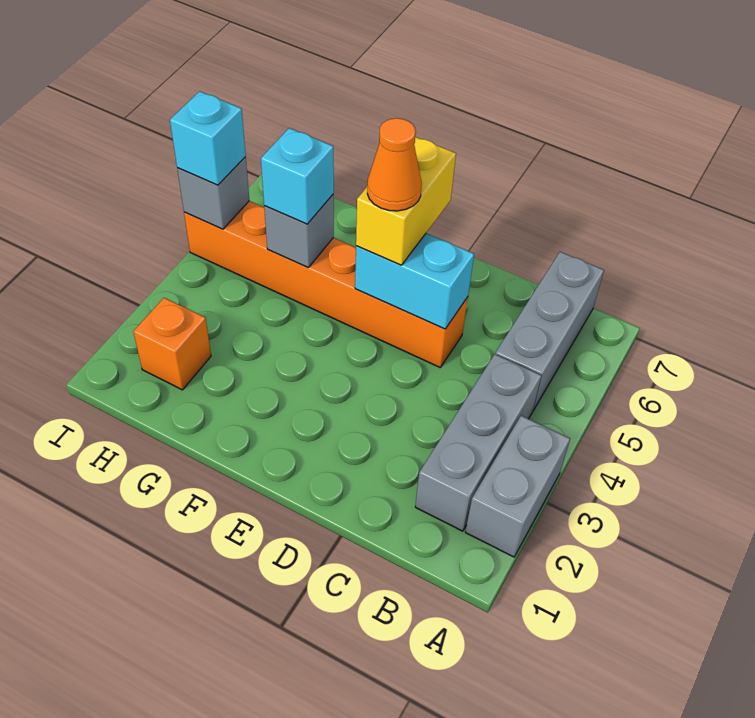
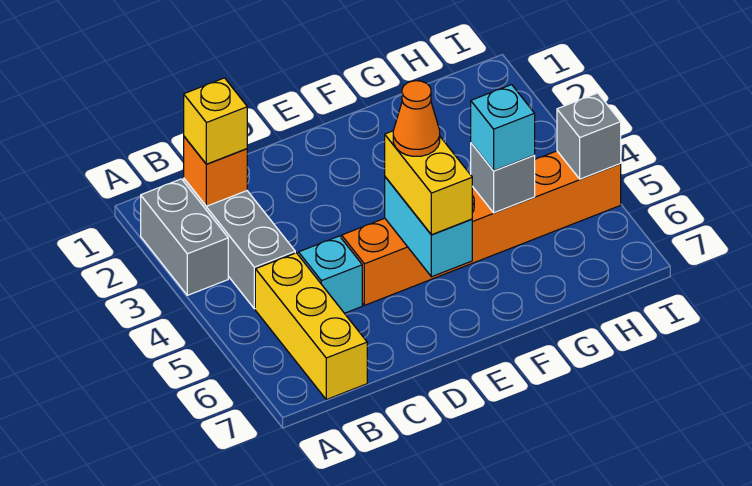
none -> yellow 1x1 brick [184,78,247,164]
grey 1x3 brick [495,252,604,410] -> yellow 1x3 brick [255,253,367,399]
cyan 1x2 brick [355,233,474,329] -> cyan 1x2 brick turned to [385,177,472,277]
orange 1x1 brick [133,298,211,390] -> orange 1x1 brick moved to [184,137,247,206]
cyan 1x1 brick [170,91,246,185] -> cyan 1x1 brick moved to [299,236,362,313]

